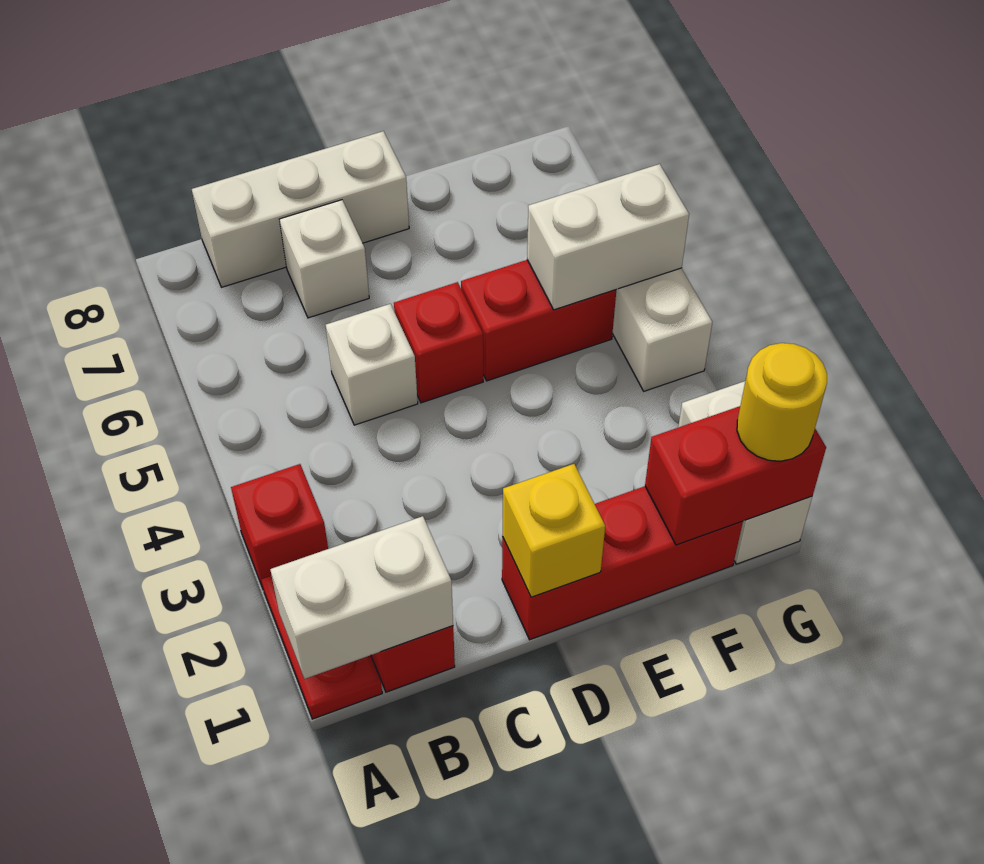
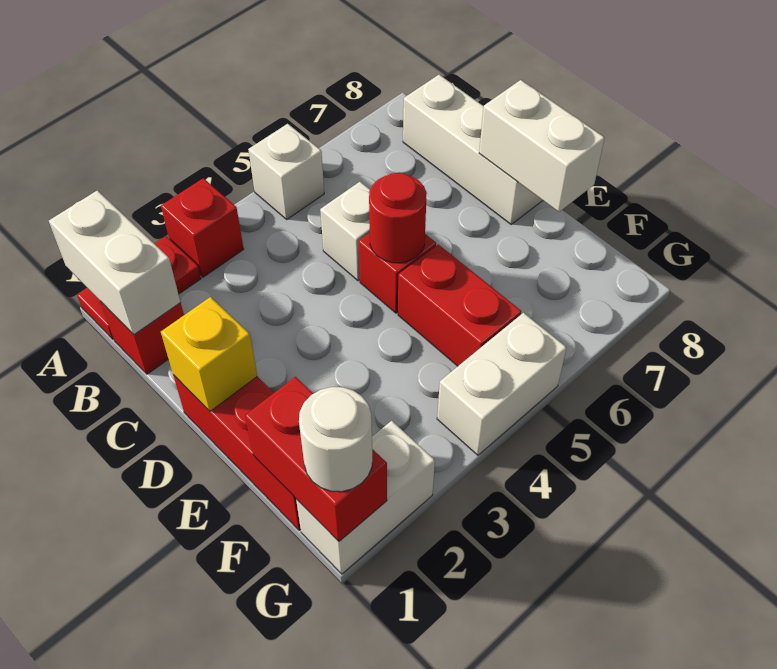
white 1x1 brick [279,200,369,318] -> white 1x1 brick moved to [248,124,324,219]
none -> red 1x1 round brick [369,173,427,263]
white 1x2 brick [527,164,689,310] -> white 1x2 brick moved to [479,80,605,212]
yellow 1x1 round brick [737,343,827,461] -> white 1x1 round brick [299,387,372,492]

